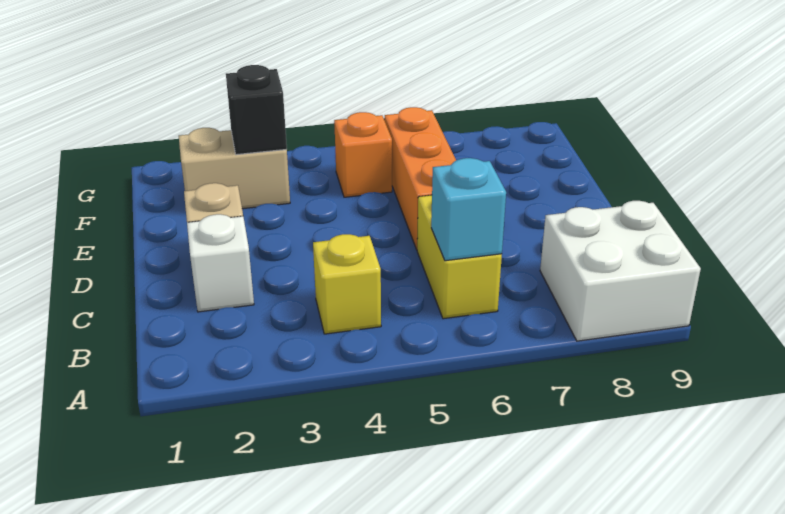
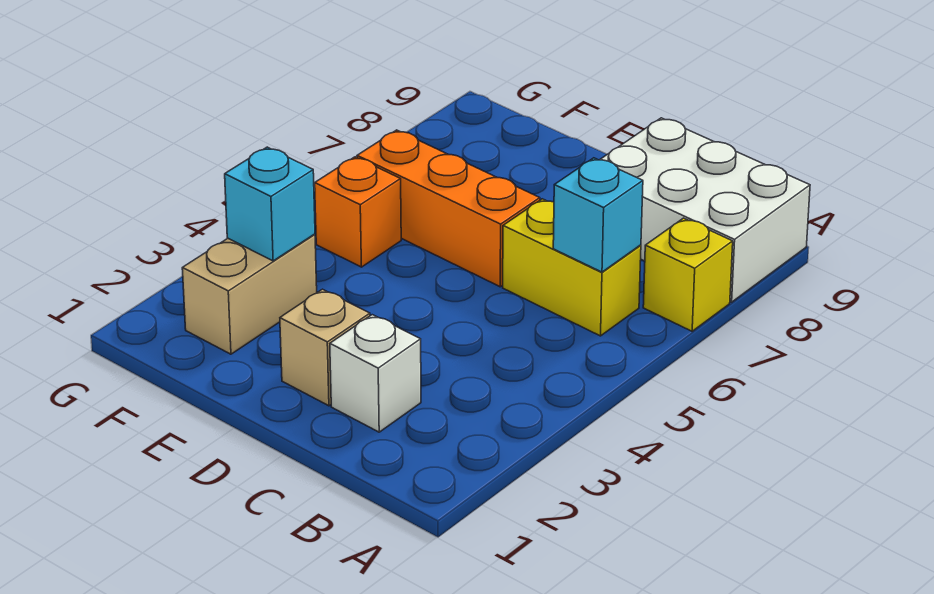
white 2x2 brick [540,201,701,341] -> white 2x3 brick [600,118,810,302]
yellow 1x1 brick [313,234,381,334] -> yellow 1x1 brick moved to [643,218,733,331]
black 1x1 brick [226,65,287,155] -> cyan 1x1 brick [225,147,315,261]

